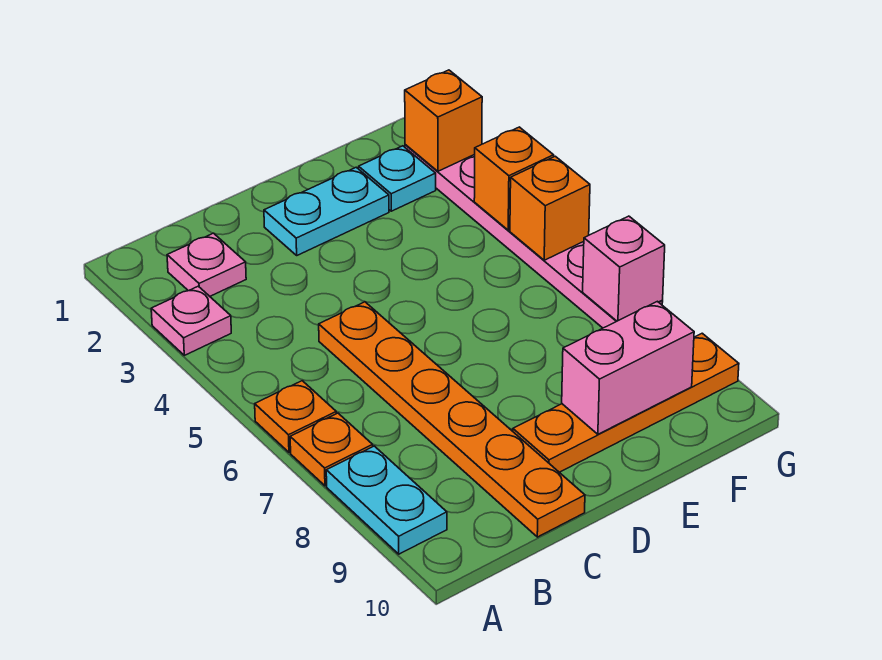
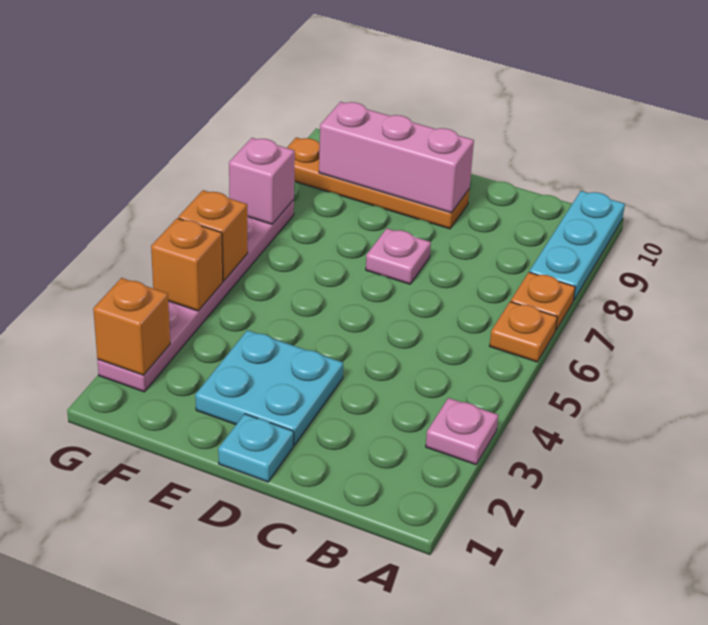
cyan 1x2 plate [326,446,447,554] -> cyan 1x3 plate [529,191,625,301]
pink 1x1 plate [167,233,246,296] -> pink 1x1 plate moved to [366,229,431,284]
orange 1x6 plate [319,302,585,537] -> none
cyan 1x2 plate [264,167,389,255] -> cyan 2x2 plate [195,330,343,445]
pink 1x2 brick [562,301,694,434] -> pink 1x3 brick [319,102,474,213]
cyan 1x1 plate [359,146,436,211] -> cyan 1x1 plate moved to [218,414,294,482]

